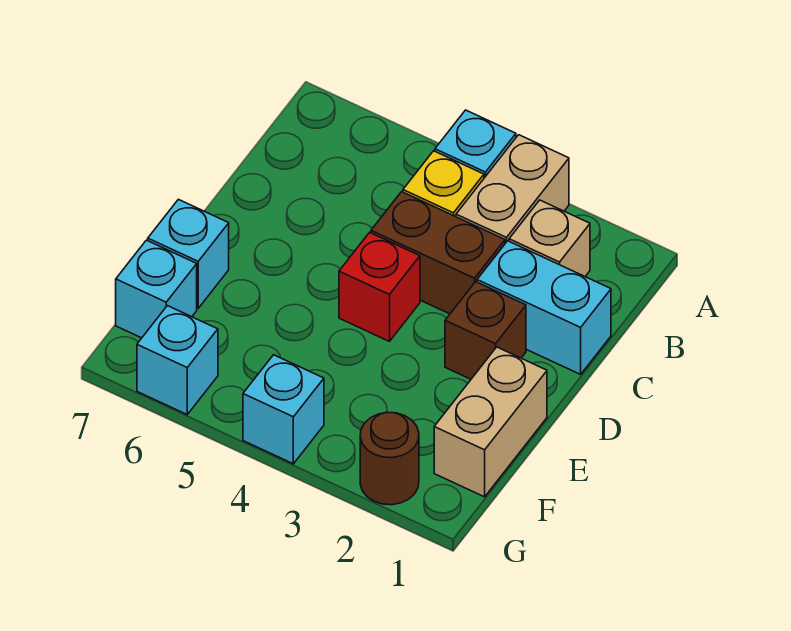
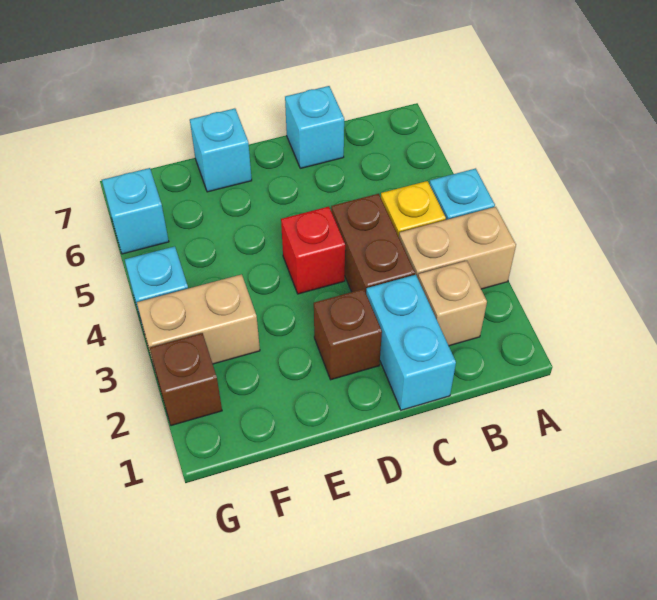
tan 1x2 brick [434,347,547,497] -> tan 1x2 brick moved to [137,274,260,372]
cyan 1x1 brick [116,240,197,338] -> cyan 1x1 brick moved to [285,86,344,168]
brown 1x1 round brick [360,412,419,505] -> brown 1x1 brick [150,333,222,426]

